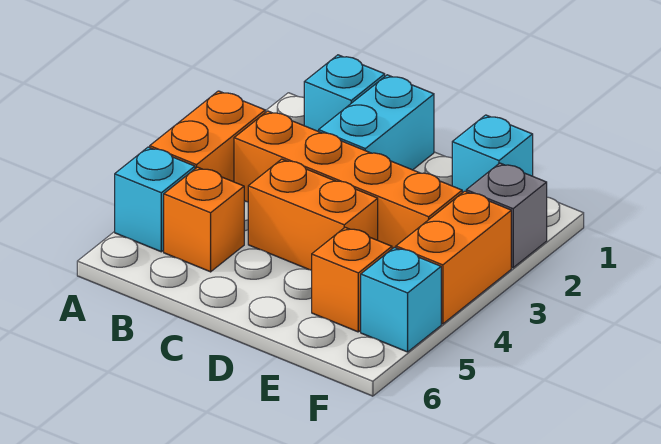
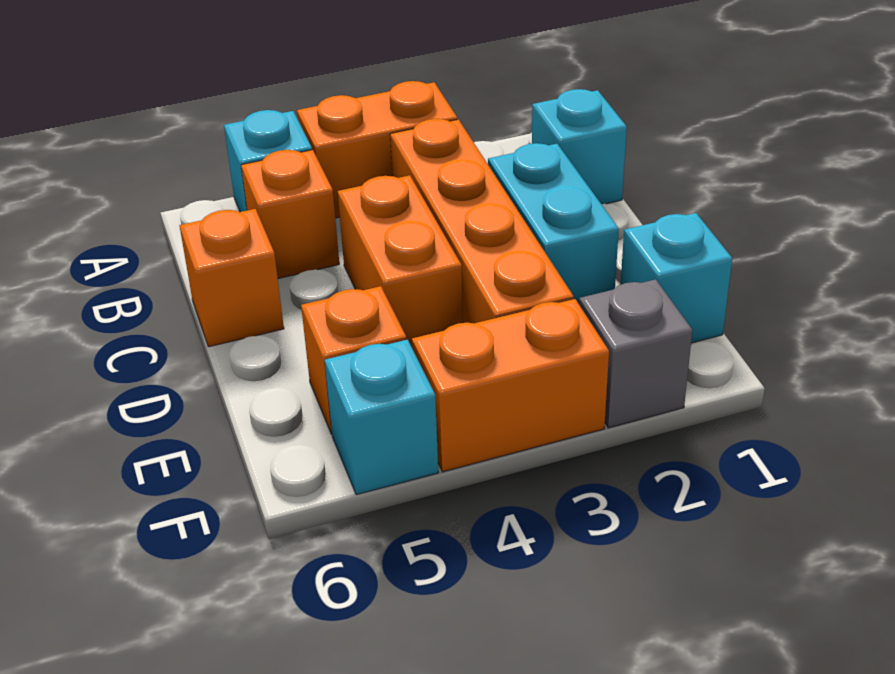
cyan 1x2 brick [319,75,434,170] -> cyan 1x2 brick turned to [488,143,619,304]
none -> orange 1x1 brick [179,209,284,347]

